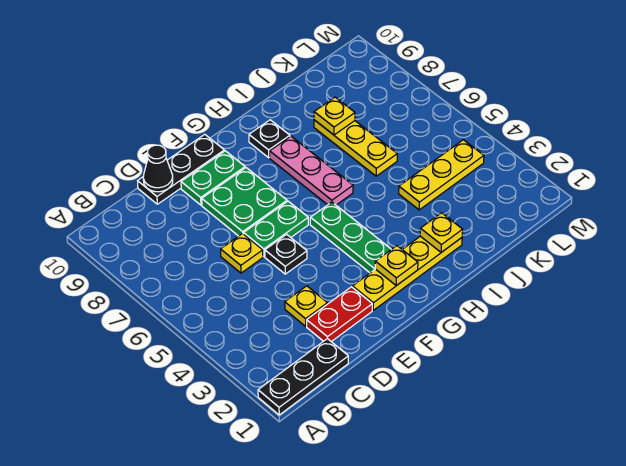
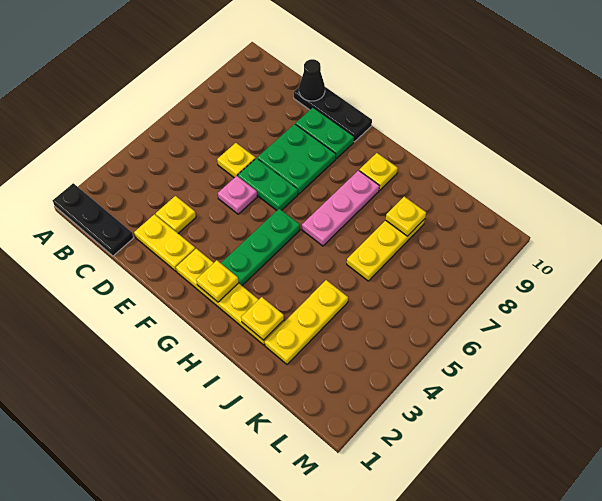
red 1x2 plate [307,287,372,342] -> yellow 1x2 plate [134,214,195,271]
black 1x1 plate [265,234,307,274] -> pink 1x1 plate [218,176,257,214]
black 1x1 plate [249,120,290,158] -> yellow 1x1 plate [359,153,398,190]
yellow 1x3 plate [399,140,484,210] -> yellow 1x3 plate turned to [265,280,348,364]

